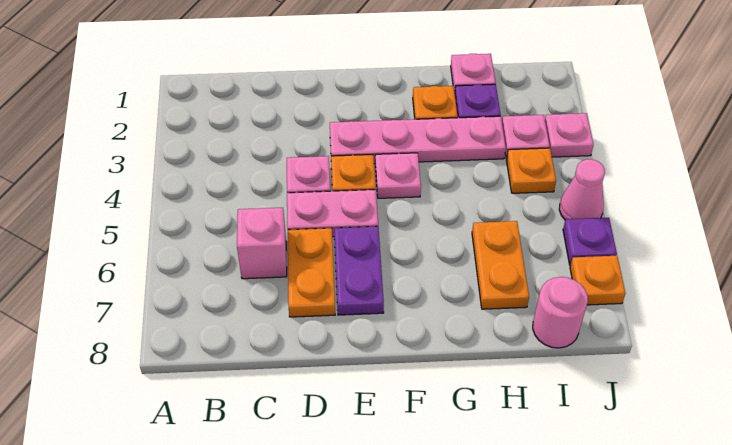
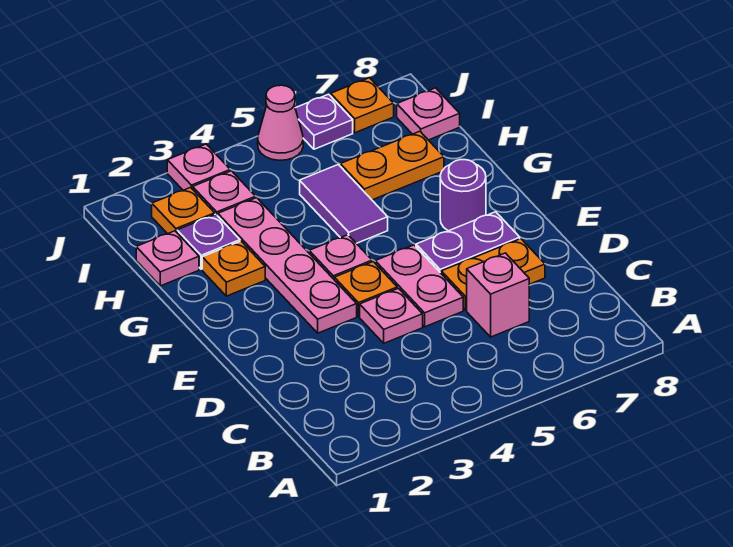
none -> purple 1x1 round brick [440,160,486,231]
none -> purple 1x2 tile [300,165,388,243]
orange 1x1 plate [506,148,556,193] -> orange 1x1 plate moved to [152,187,215,234]
pink 1x1 round brick [533,277,588,348] -> pink 1x1 plate [397,88,460,140]

